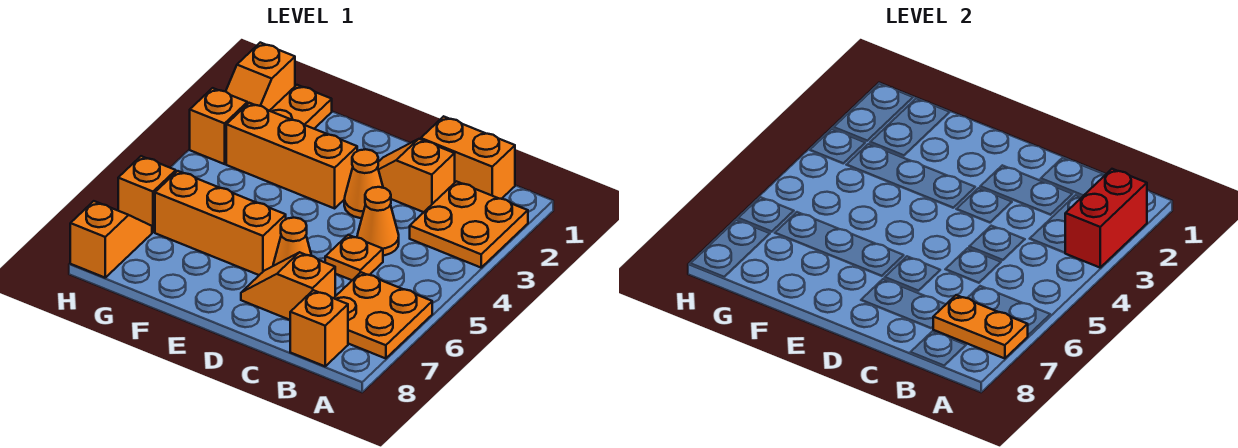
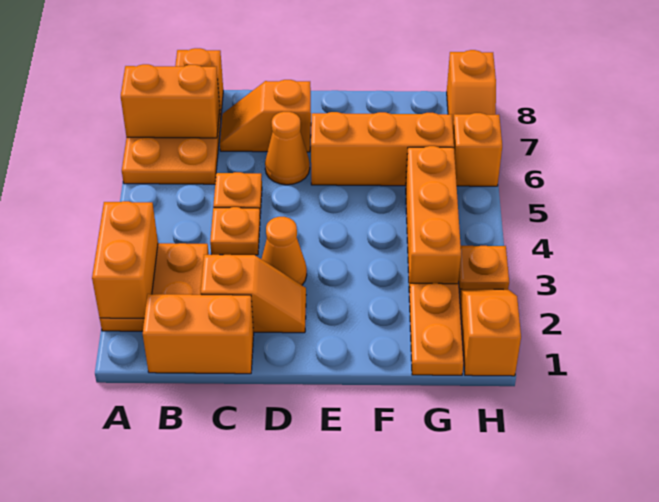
red 1x2 brick [1065,169,1147,268] -> orange 1x2 brick [92,201,158,318]
orange 1x2 plate [933,295,1028,359] -> orange 1x2 brick [121,64,220,138]
orange 1x1 cone [357,187,399,255] -> orange 1x1 plate [210,207,260,255]
orange 1x2 slope [241,252,335,320] -> orange 1x2 slope turned to [220,80,311,152]
orange 1x3 brick [226,103,357,208] -> orange 1x3 brick turned to [406,146,461,292]
orange 1x1 brick [190,88,247,164] -> orange 1x1 plate [459,246,509,294]

